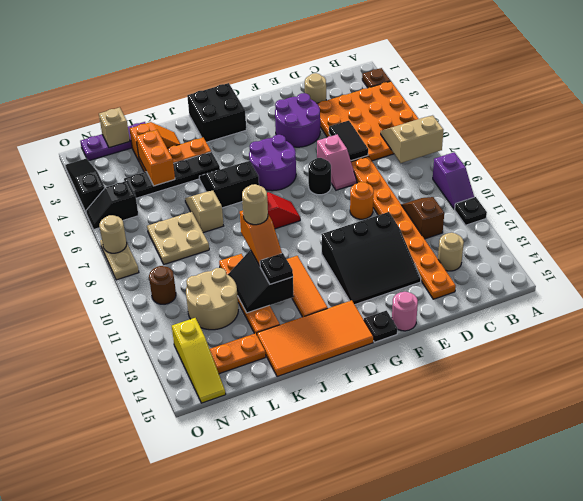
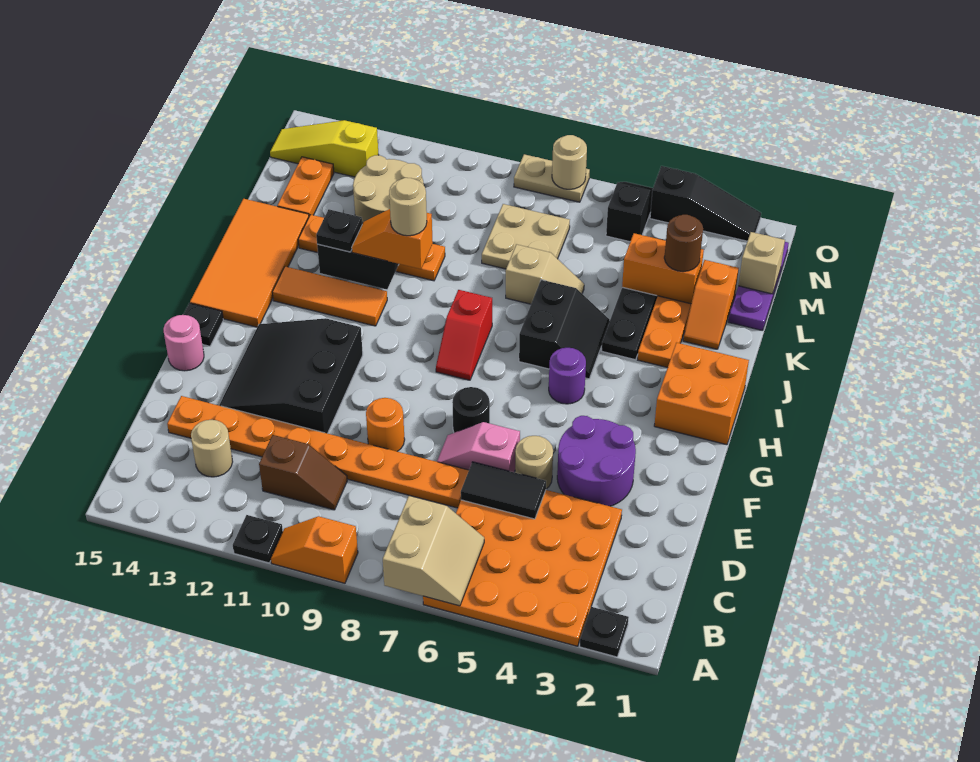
brown 1x1 plate [362,68,390,88] -> black 1x1 plate [580,607,629,657]
purple 1x2 slope [433,152,474,209] -> orange 1x2 slope [271,516,358,583]
tan 1x1 round brick [305,73,326,103] -> tan 1x1 round brick moved to [515,436,553,489]
purple 2x2 round brick [249,135,296,191] -> purple 1x1 round brick [549,348,586,404]
black 2x2 brick [187,83,246,142] -> orange 2x2 brick [654,343,749,445]
brown 1x1 round brick [149,266,176,304] -> brown 1x1 round brick moved to [664,215,703,272]

